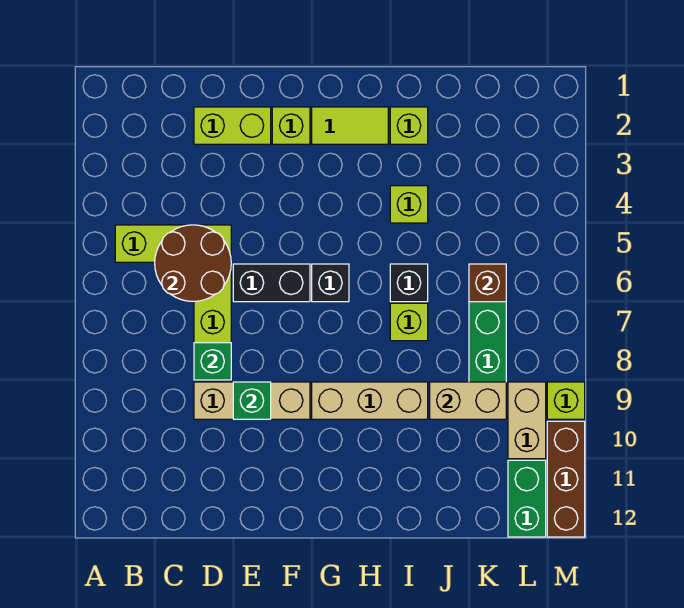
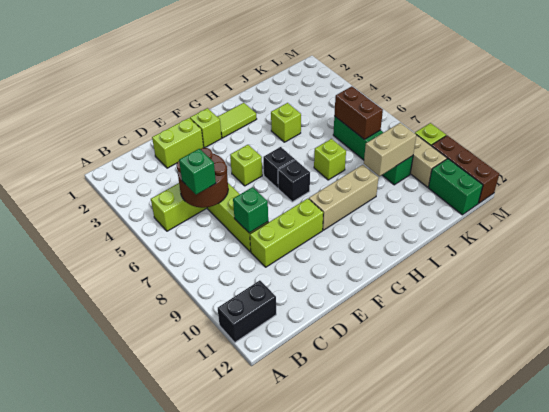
tan 1x3 brick [194,382,310,419] -> lime 1x3 brick [250,199,323,267]
black 1x2 brick [233,264,310,302] -> black 1x2 brick moved to [218,280,276,342]
green 1x1 brick [233,382,271,419] -> green 1x1 brick moved to [179,149,216,195]
lime 1x1 brick [390,107,428,144] -> lime 1x1 brick moved to [230,145,262,186]
black 1x1 brick [390,264,428,302] -> black 1x1 brick moved to [278,160,310,202]
brown 1x1 brick [469,264,506,302] -> brown 1x2 brick [334,86,383,139]

